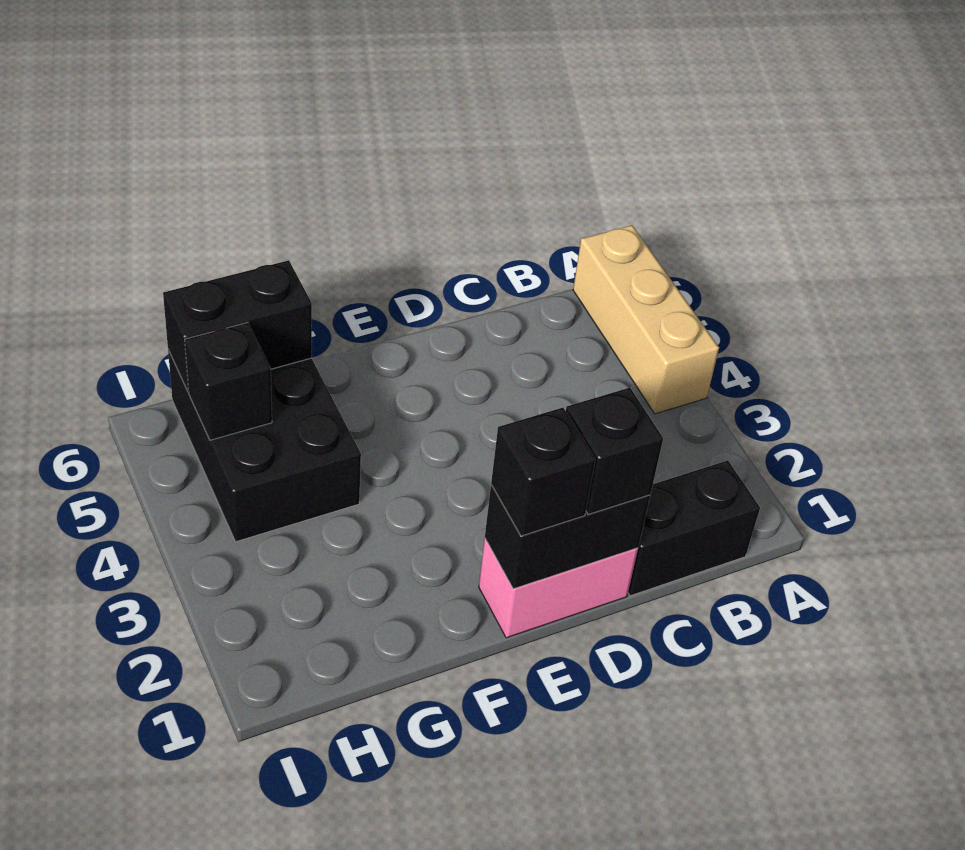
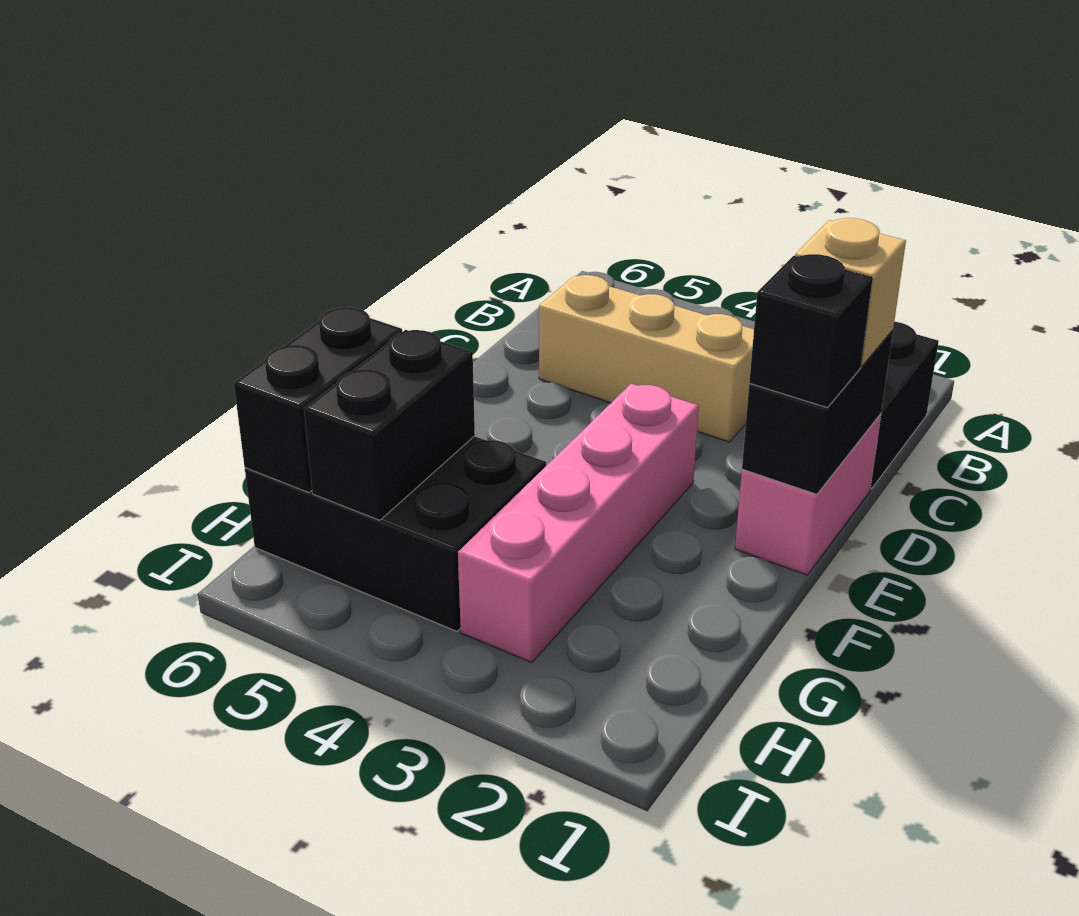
tan 1x3 brick [573,225,719,414] -> tan 1x3 brick moved to [539,275,754,442]
black 1x1 brick [566,388,663,515] -> tan 1x1 brick [795,218,906,366]
none -> pink 1x4 brick [458,384,699,663]
black 1x1 brick [185,323,272,440] -> black 1x2 brick [304,330,475,520]

